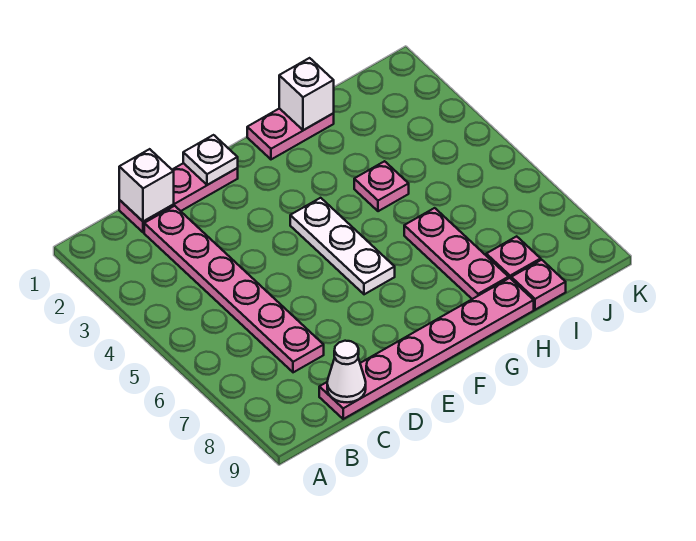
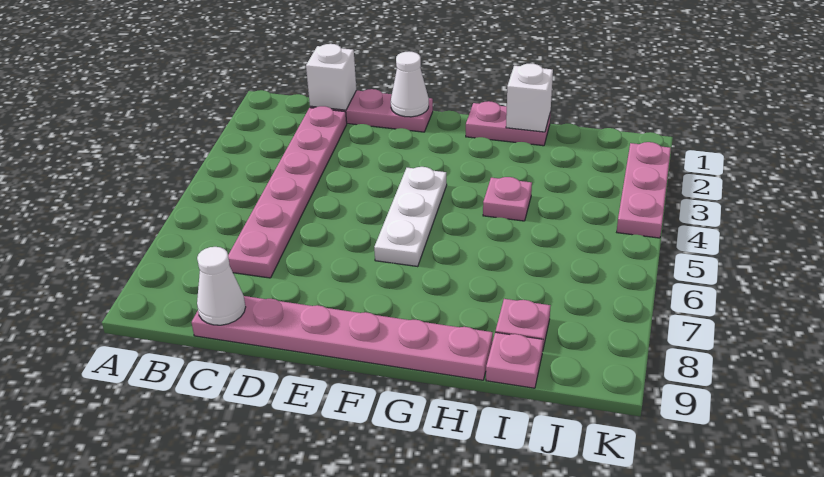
white 1x1 plate [183,135,238,185] -> white 1x1 cone [391,52,429,117]
pink 1x3 plate [404,208,509,299] -> pink 1x3 plate moved to [617,142,671,238]

